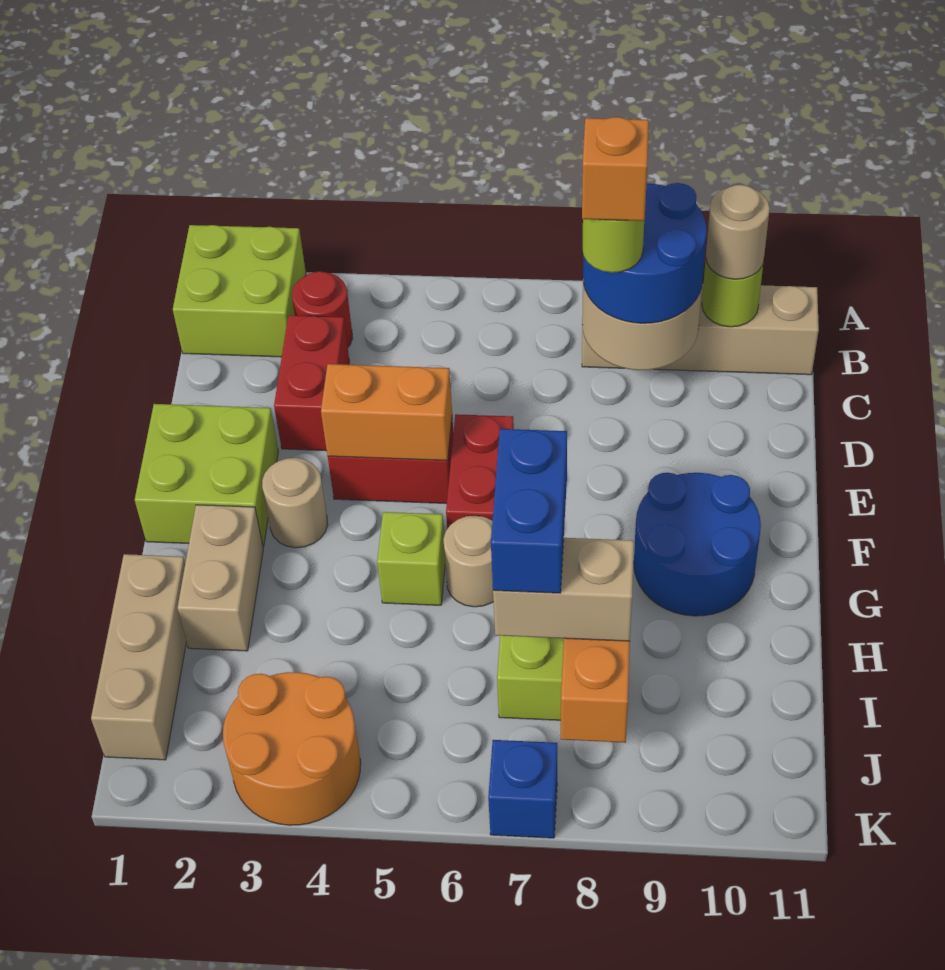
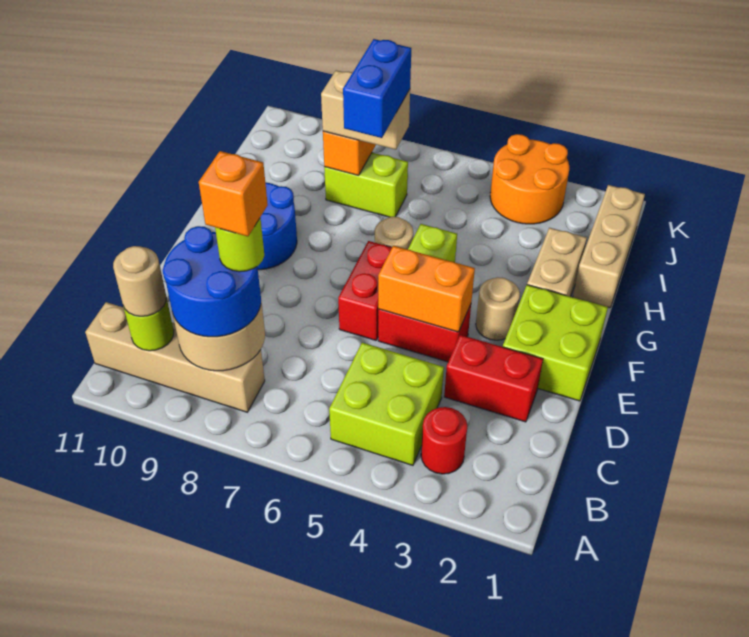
lime 2x2 brick [173,225,306,357] -> lime 2x2 brick moved to [329,343,444,465]
red 1x2 brick [274,315,349,451] -> red 1x2 brick turned to [444,335,543,422]
blue 1x1 brick [488,740,557,838] -> none

